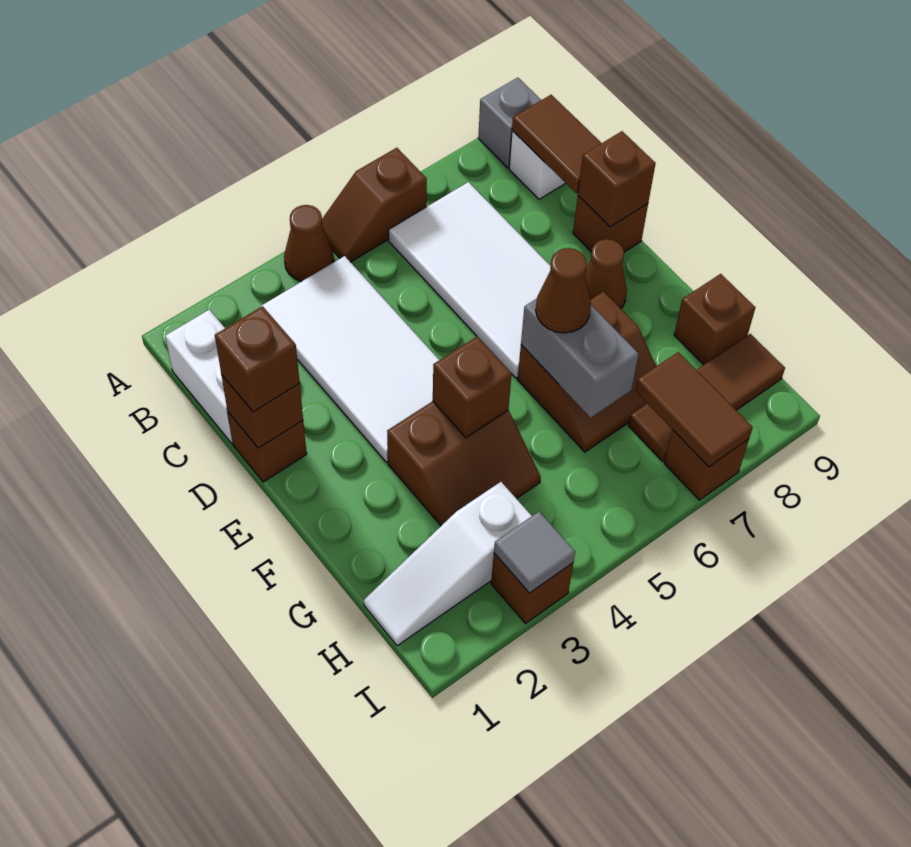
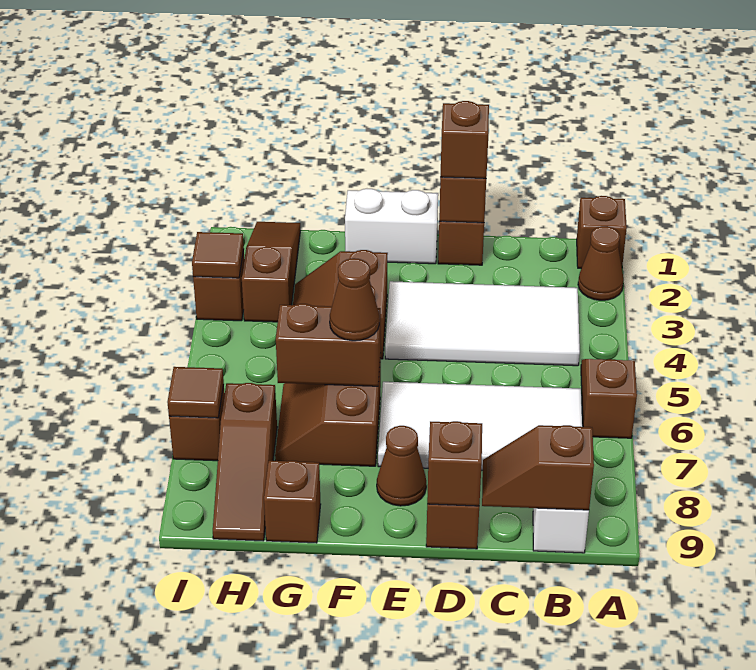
brown 1x1 cone [284,205,334,281] -> brown 1x1 cone moved to [578,226,624,300]
grey 1x1 brick [478,78,541,168] -> none
white 1x2 brick [165,310,233,443] -> white 1x2 brick moved to [345,189,438,264]
brown 1x2 tile [512,95,601,193] -> brown 1x2 slope [482,425,594,510]
brown 1x1 brick [433,337,512,437] -> brown 1x1 brick moved to [577,196,627,268]
grey 1x2 brick [521,299,639,418] -> brown 1x2 brick [276,304,381,386]
white 1x3 slope [364,482,532,646] -> brown 1x3 slope [242,222,300,322]
brown 1x3 tile [628,334,785,461] -> brown 1x3 slope [213,383,277,541]
brown 1x2 tile [635,352,753,467] -> brown 1x1 tile [167,367,224,418]
grey 1x1 tile [494,512,575,593] -> brown 1x1 tile [192,232,244,278]

